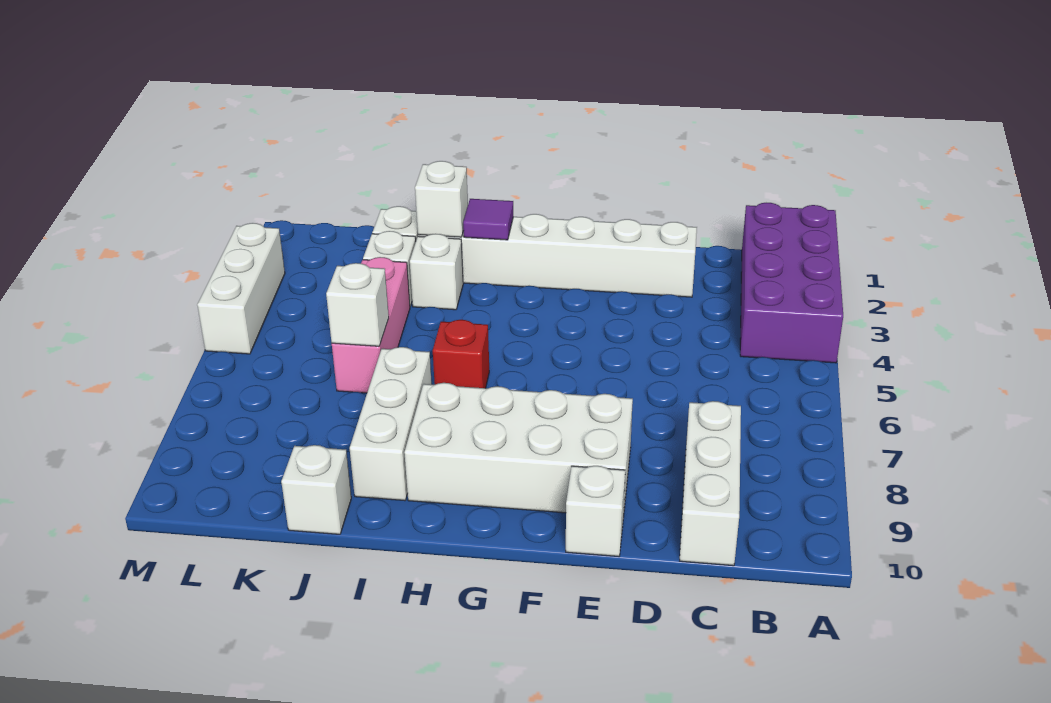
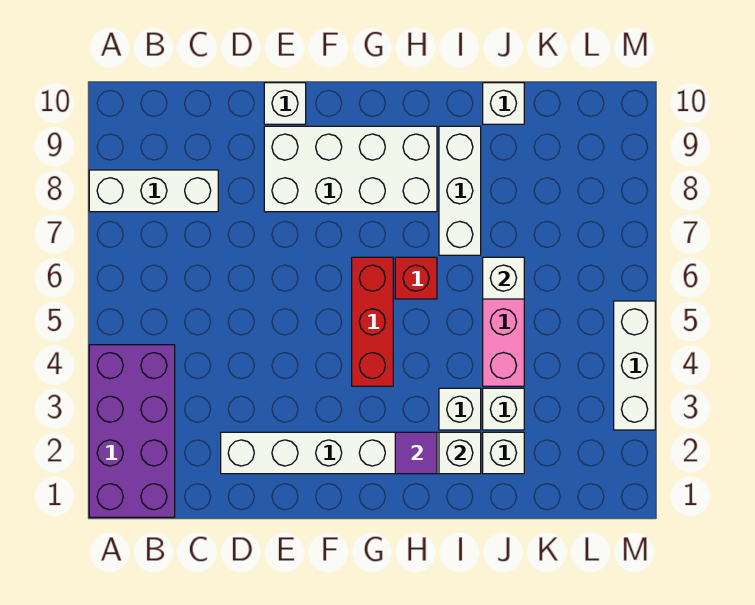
white 1x3 brick [680,401,741,566] -> white 1x3 brick turned to [89,170,218,212]
none -> red 1x3 brick [352,257,393,386]

